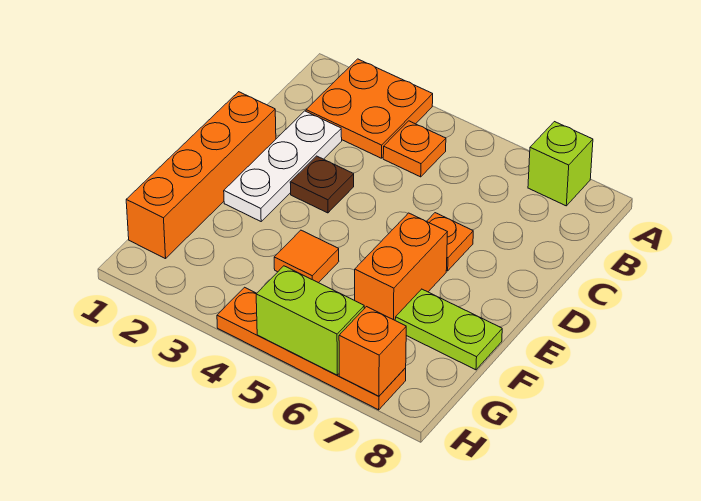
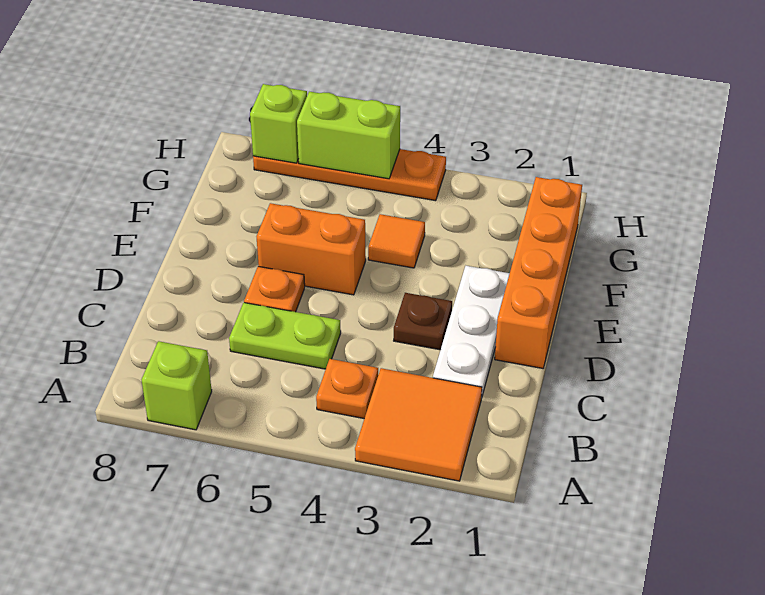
orange 2x2 plate [306,59,433,158] -> orange 2x2 tile [355,368,482,481]
orange 1x2 brick [355,213,447,320] -> orange 1x2 brick turned to [256,203,366,295]
lime 1x2 plate [395,289,502,370] -> lime 1x2 plate moved to [229,303,341,369]
orange 1x1 brick [339,307,406,396] -> lime 1x1 brick [250,84,307,163]

